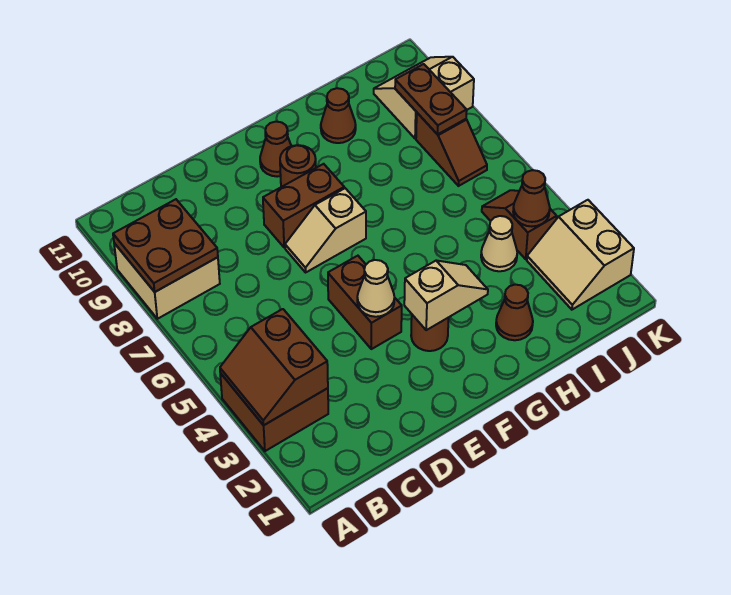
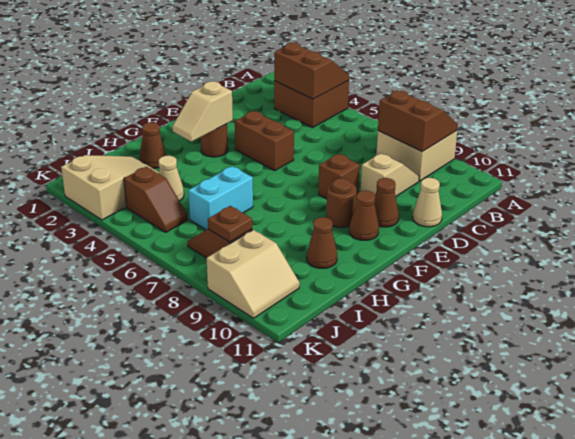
brown 2x2 plate [113,199,218,292] -> brown 2x2 slope [378,91,458,152]
tan 1x1 cone [357,260,394,317] -> tan 1x1 cone moved to [413,178,442,227]
tan 1x2 slope [285,188,366,272] -> tan 1x2 slope moved to [360,153,419,196]
brown 1x2 brick [263,164,344,248] -> brown 1x1 brick [318,154,360,199]
none -> cyan 1x2 brick [188,166,253,230]
tan 2x2 slope [527,200,634,310] -> tan 2x3 slope [61,155,159,220]
brown 1x1 cone [513,170,550,227] -> brown 1x1 cone moved to [374,178,399,227]
brown 1x2 plate [395,64,467,135] -> brown 1x1 plate [208,206,252,242]

